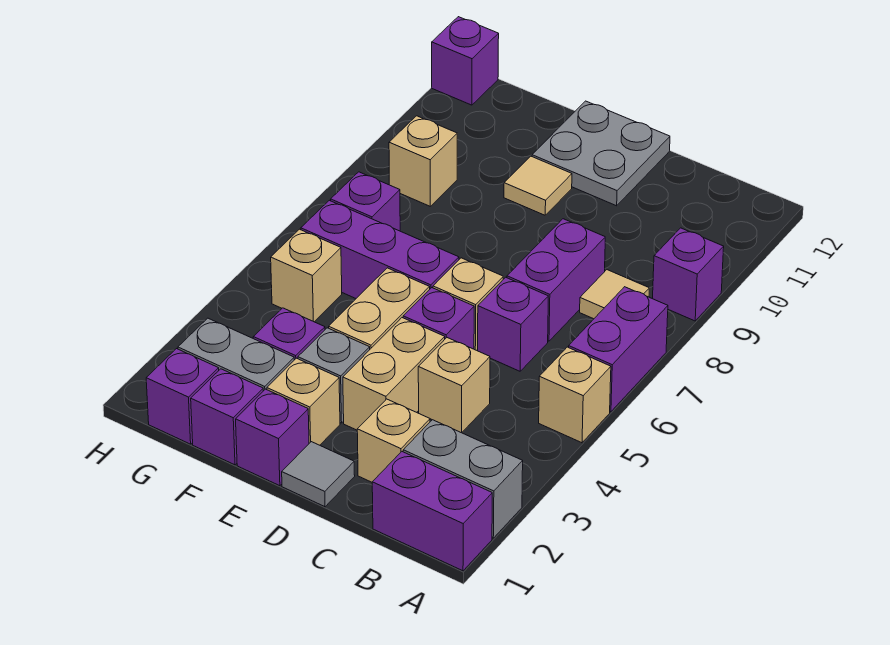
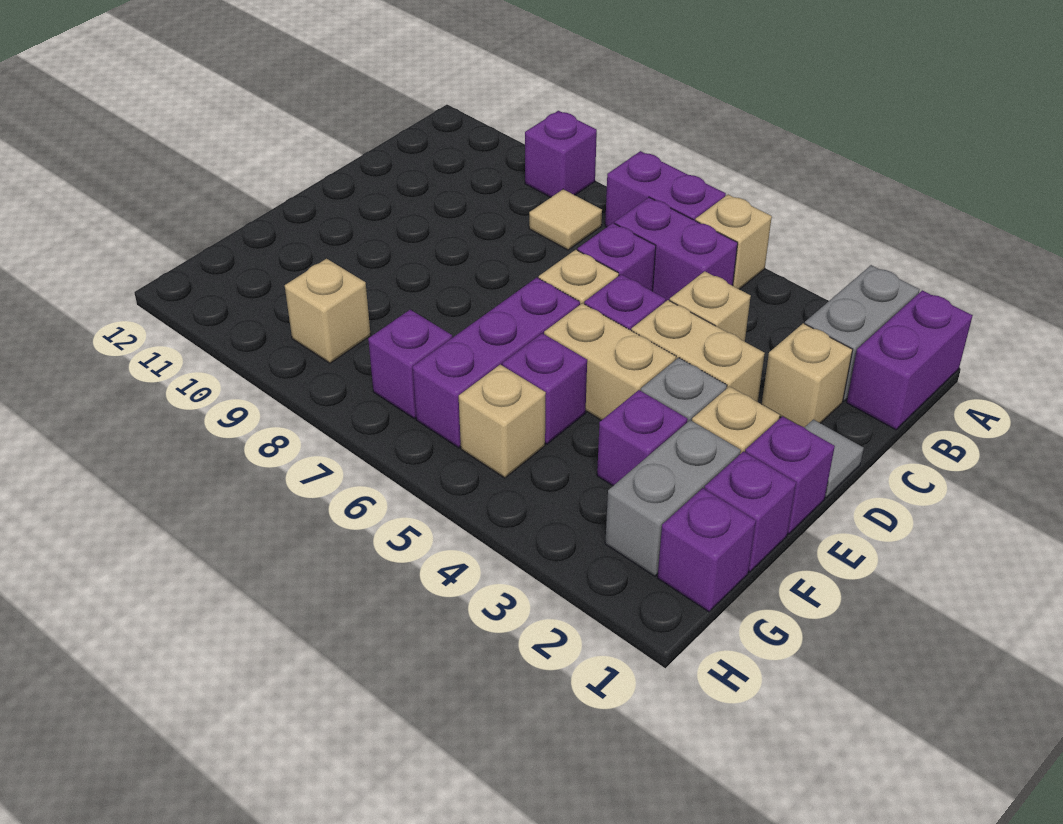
purple 1x2 brick [507,219,605,341] -> purple 1x2 brick moved to [615,197,738,302]
grey 2x2 plate [532,101,670,206] -> none
tan 1x1 tile [504,156,572,215] -> none
purple 1x1 brick [432,17,499,105] -> purple 1x1 brick moved to [502,333,587,444]

